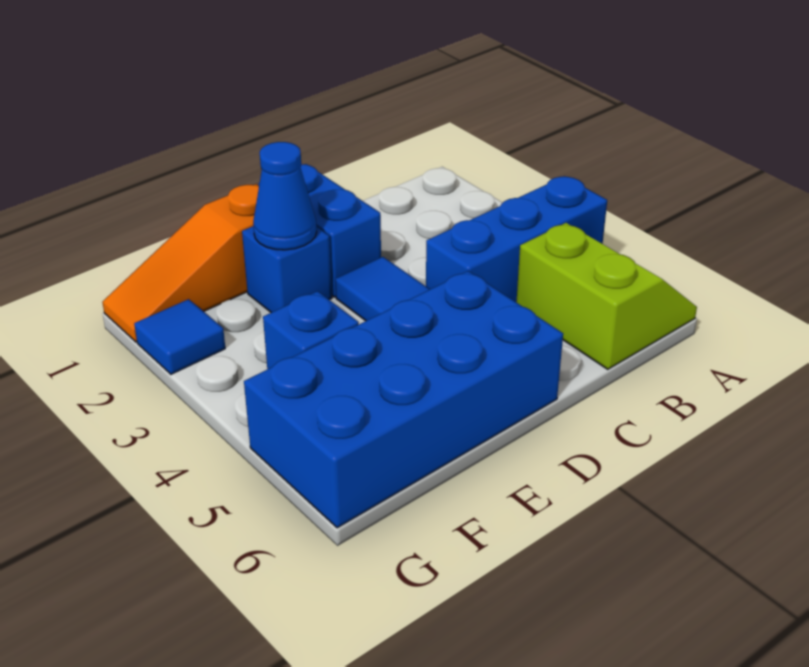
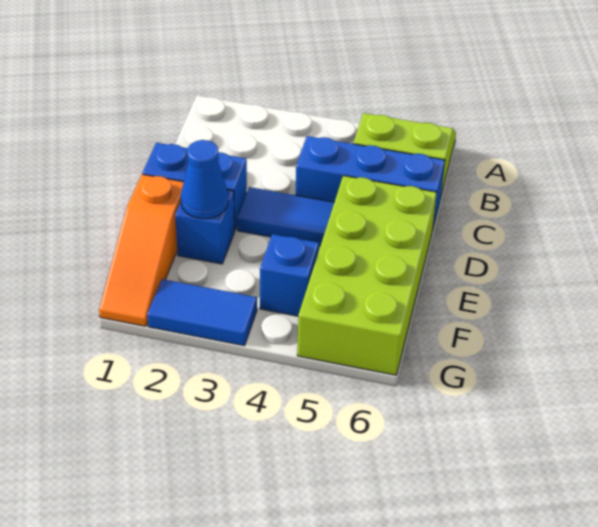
blue 1x3 brick [426,176,607,302] -> blue 1x3 brick turned to [295,136,445,230]
blue 2x4 brick [244,271,563,528] -> lime 2x4 brick [297,176,437,375]
blue 1x1 tile [134,299,225,374] -> blue 1x2 tile [147,279,257,346]

